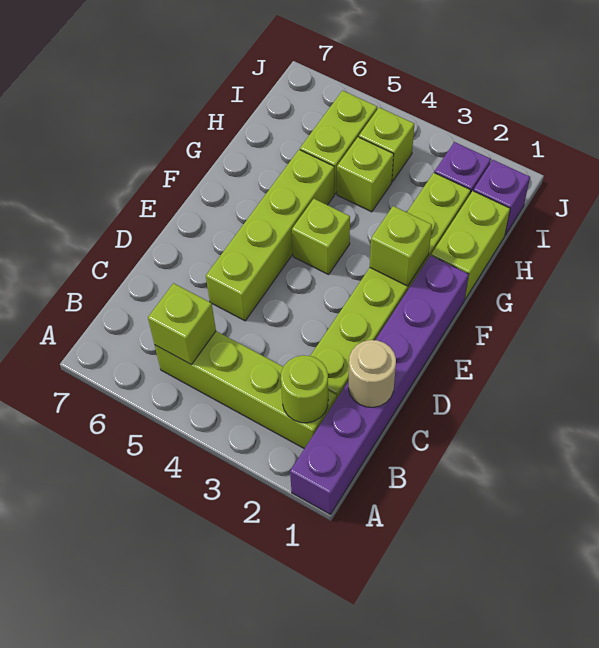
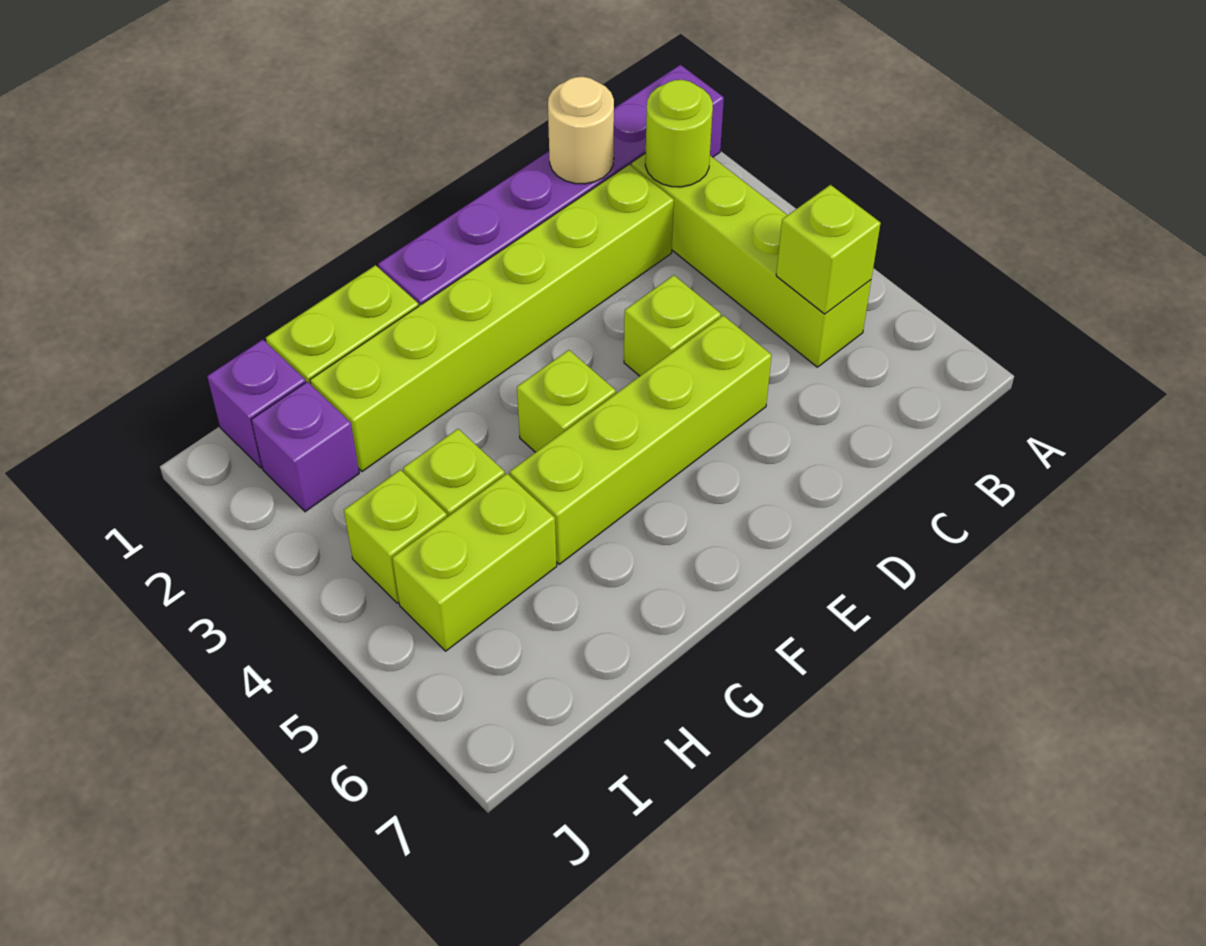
lime 1x1 brick [370,206,432,286] -> lime 1x1 brick moved to [624,275,721,376]

